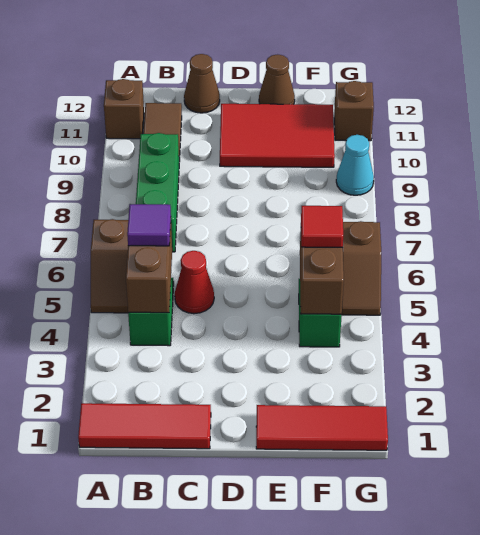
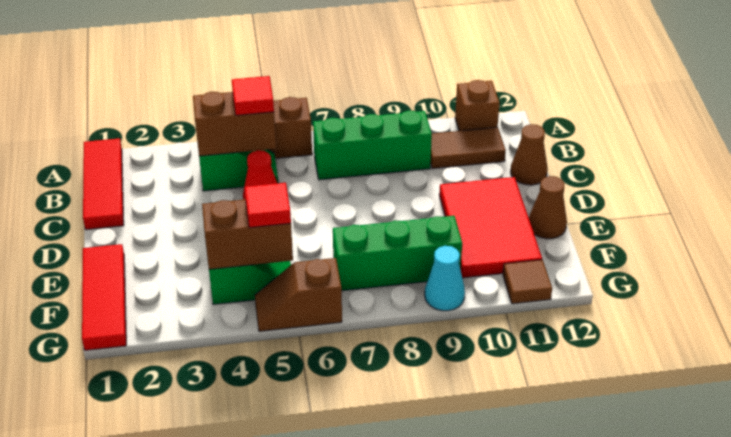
purple 1x1 tile [127,204,171,246] -> red 1x1 tile [232,76,274,115]
none -> green 1x3 brick [333,216,462,291]
brown 1x1 brick [334,81,374,141] -> brown 1x1 tile [503,260,552,304]

